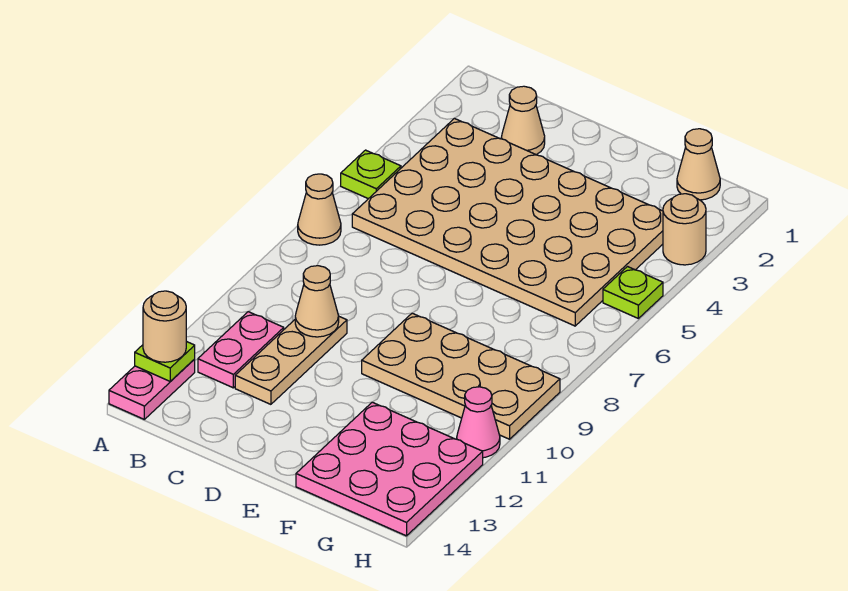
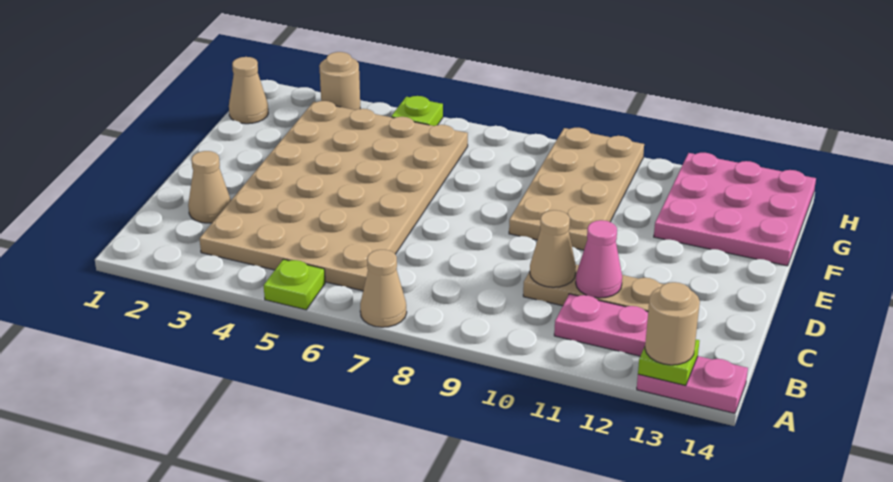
pink 1x1 cone [457,387,500,458] -> pink 1x1 cone moved to [576,220,622,298]

